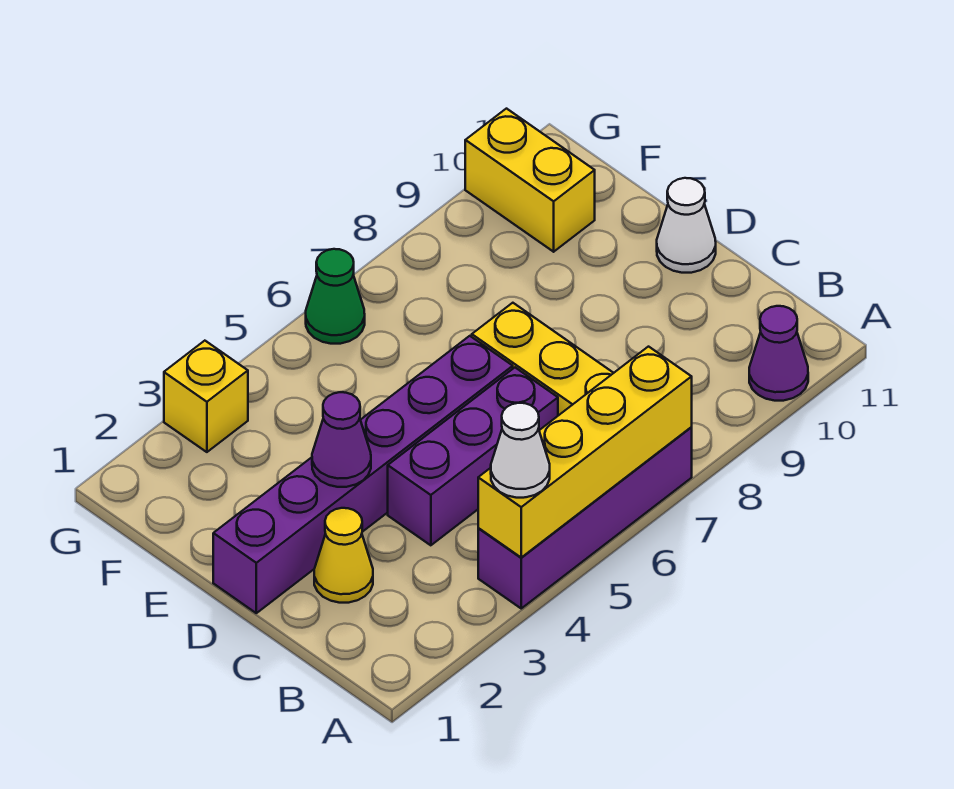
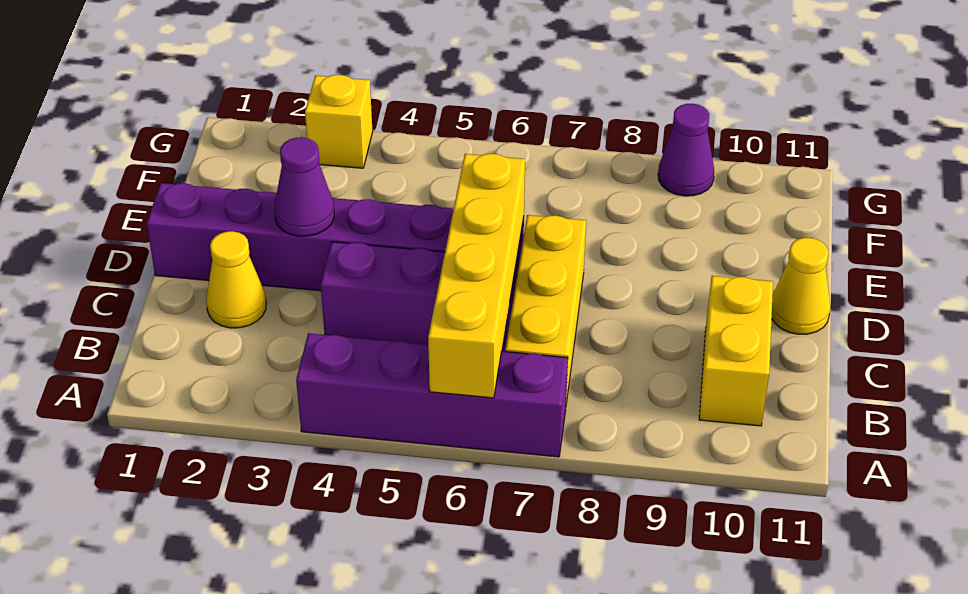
yellow 1x4 brick [478,347,692,557] -> yellow 1x4 brick turned to [428,154,525,398]
white 1x1 cone [491,403,550,498] -> none
purple 1x1 cone [749,306,808,401] -> purple 1x1 cone moved to [658,104,714,196]
white 1x1 cone [657,178,716,273] -> yellow 1x1 cone [772,238,831,334]
yellow 1x2 brick [465,109,595,252] -> yellow 1x2 brick moved to [699,276,773,426]
green 1x1 cone [306,249,365,344] -> none

